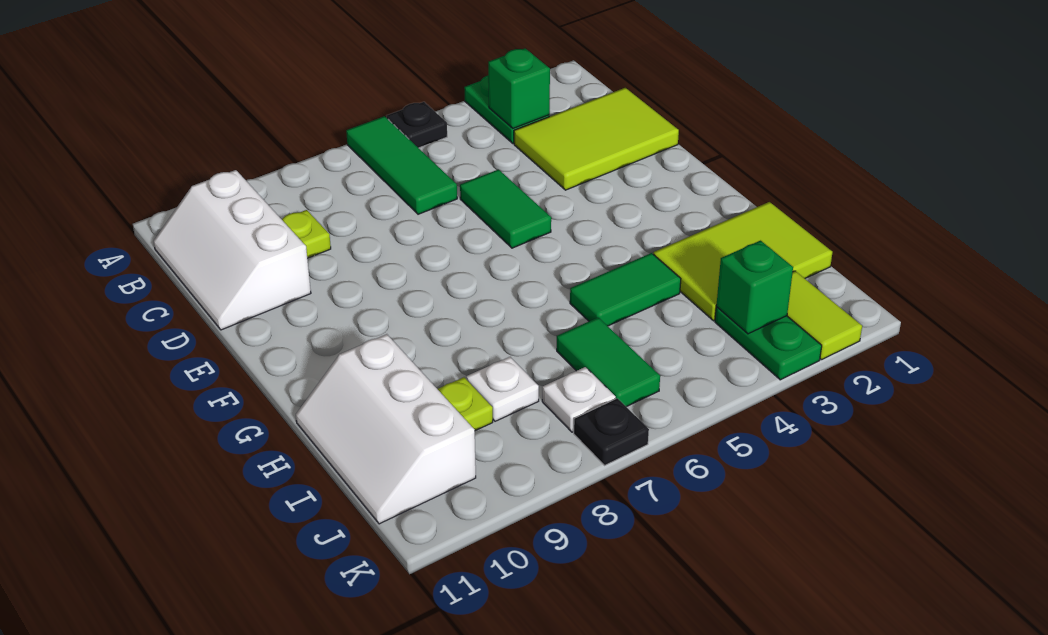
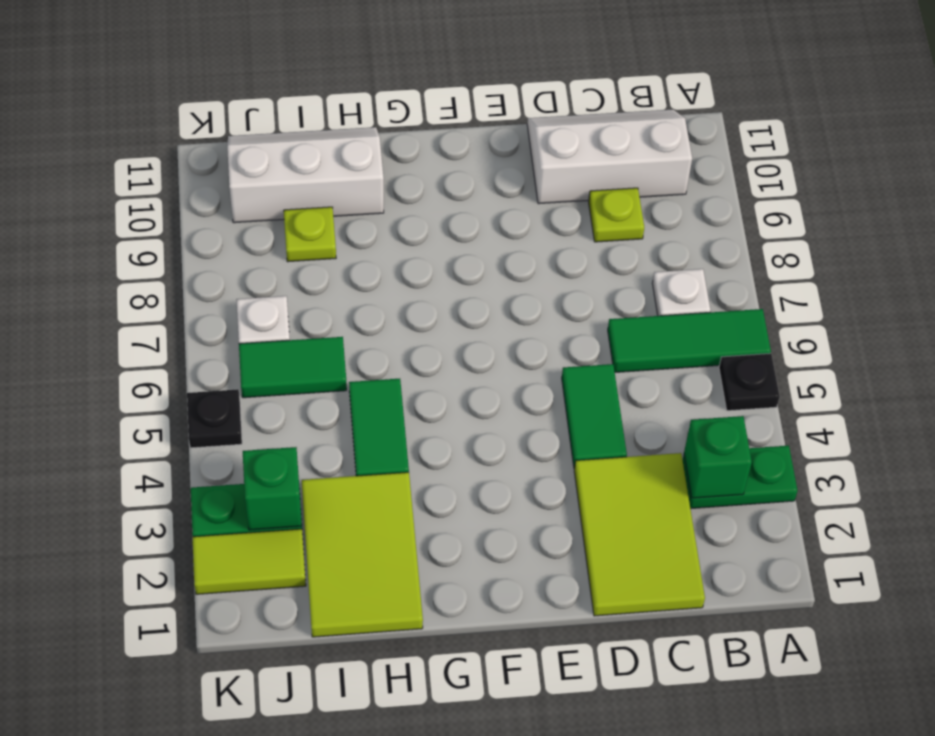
green 1x2 tile [460,169,551,248] -> green 1x2 tile turned to [562,364,627,469]
white 1x1 plate [466,357,539,421] -> white 1x1 plate moved to [652,269,711,316]
black 1x1 plate [574,398,649,465] -> black 1x1 plate moved to [187,389,242,448]

